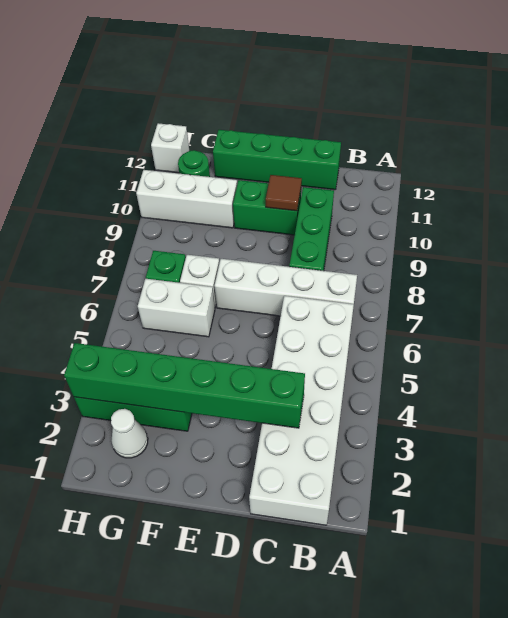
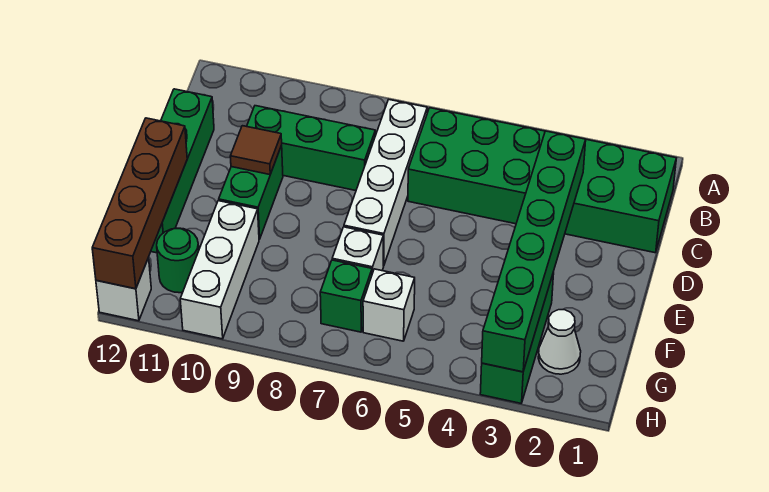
white 2x6 brick [249,296,354,525] -> green 2x6 brick [408,108,676,253]
none -> brown 1x4 brick [92,118,187,289]
white 1x2 brick [138,279,215,337] -> white 1x1 brick [363,269,415,341]

